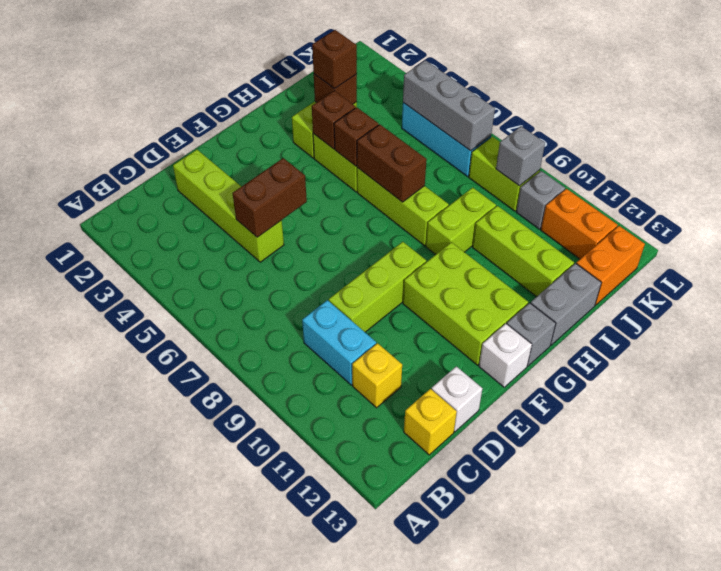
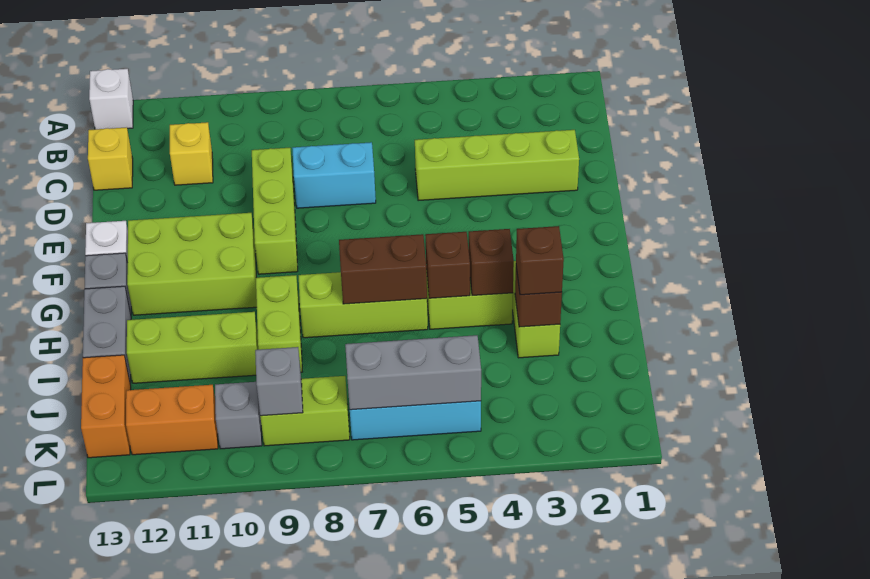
cyan 1x2 brick [302,300,376,385] -> cyan 1x2 brick moved to [292,142,376,208]
brown 1x2 brick [232,158,307,237] -> none
white 1x1 brick [432,366,483,432] -> white 1x1 brick moved to [89,69,133,129]

